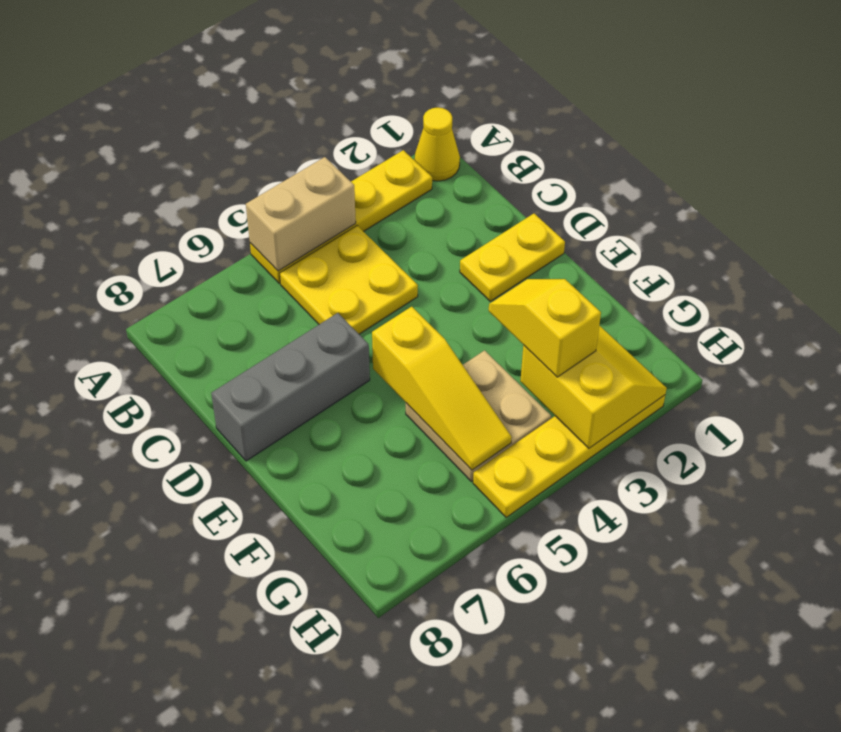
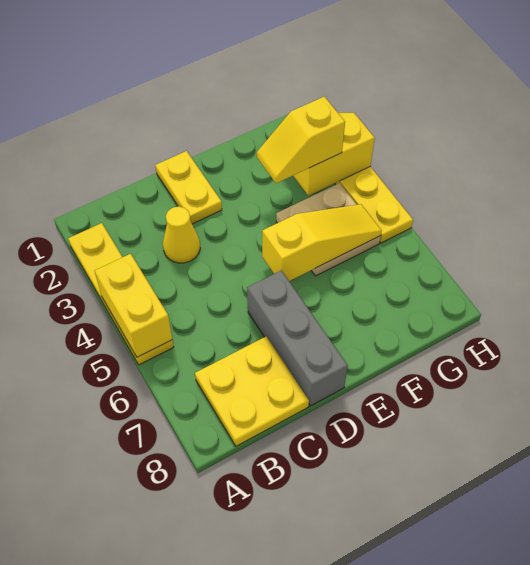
yellow 1x1 cone [414,108,460,181] -> yellow 1x1 cone moved to [163,206,200,263]
tan 1x2 brick [246,157,356,271] -> yellow 1x2 brick [95,254,172,357]
yellow 2x2 plate [280,226,418,334] -> yellow 2x2 plate moved to [195,336,309,446]

